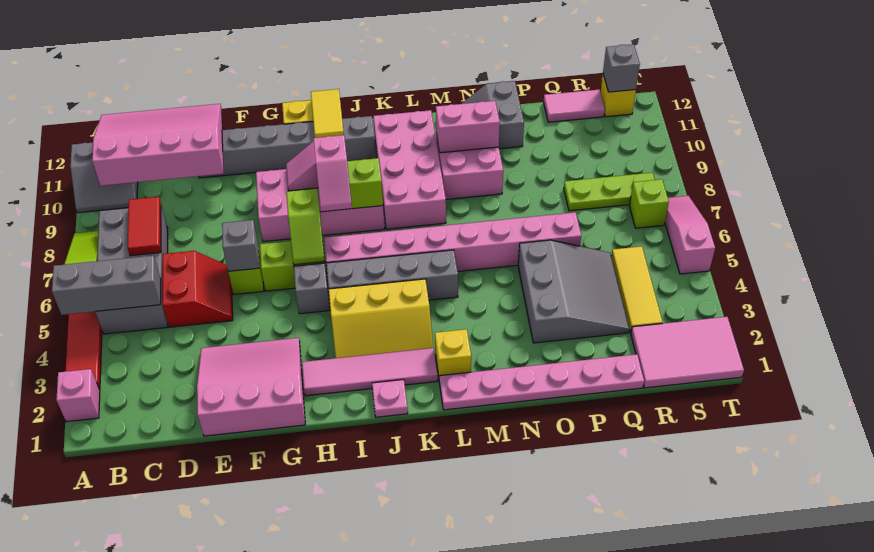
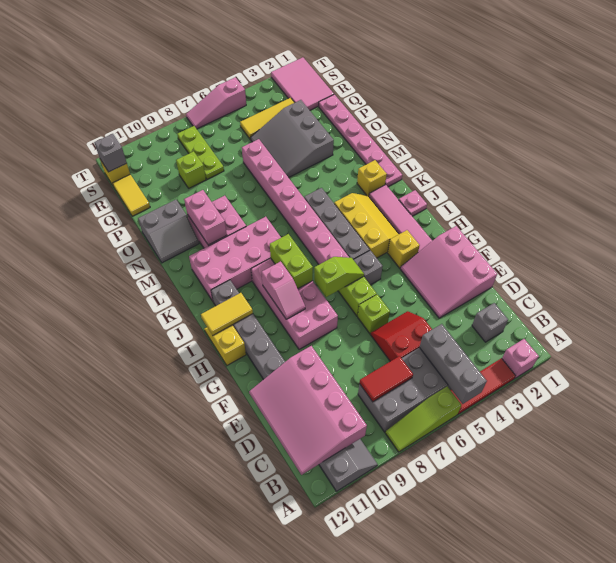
grey 1x1 brick [222,220,259,272] -> grey 1x1 brick moved to [472,303,508,342]
none -> yellow 1x1 brick [388,230,420,268]
pink 1x2 slope [313,135,352,212] -> none
grey 3x3 slope [518,240,630,343] -> grey 3x3 slope turned to [251,100,334,178]
pink 1x2 tile [544,90,605,122] -> yellow 1x2 tile [113,174,150,216]
lime 1x1 brick [629,179,669,228] -> lime 1x1 brick moved to [176,151,206,188]

